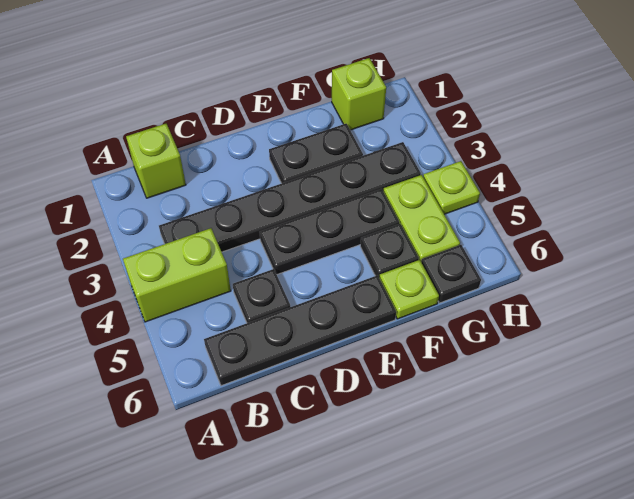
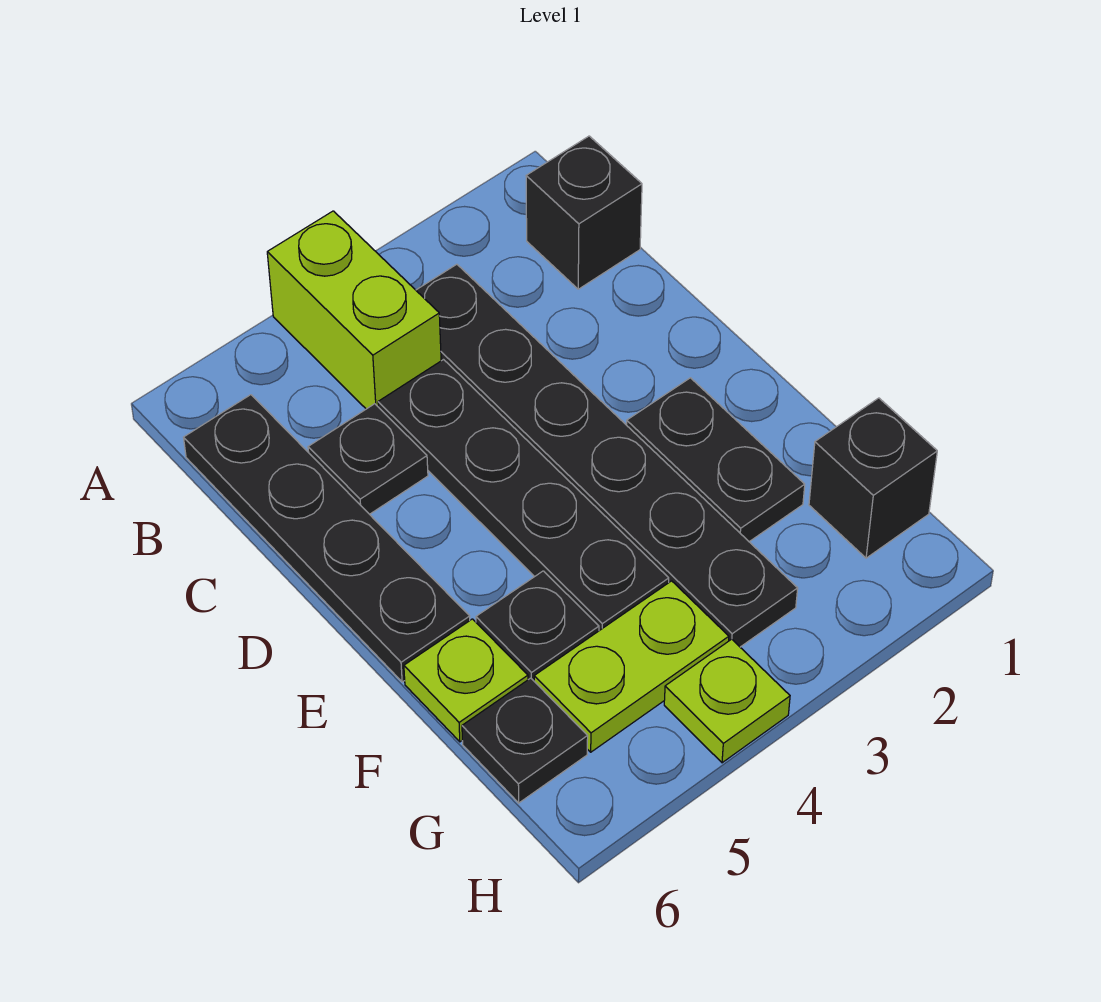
lime 1x1 brick [126,124,186,198] -> black 1x1 brick [526,136,642,289]
black 1x3 plate [260,189,399,274] -> black 1x4 plate [378,360,669,631]
lime 1x1 brick [332,58,386,130] -> black 1x1 brick [809,398,937,558]

